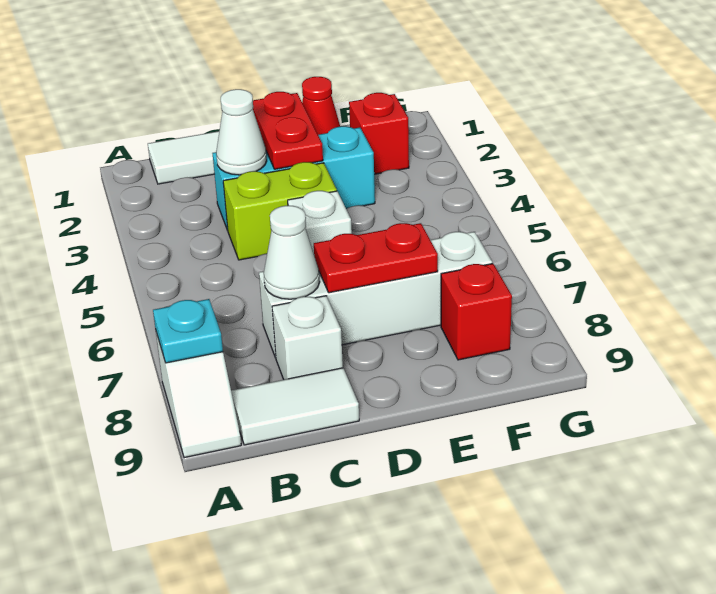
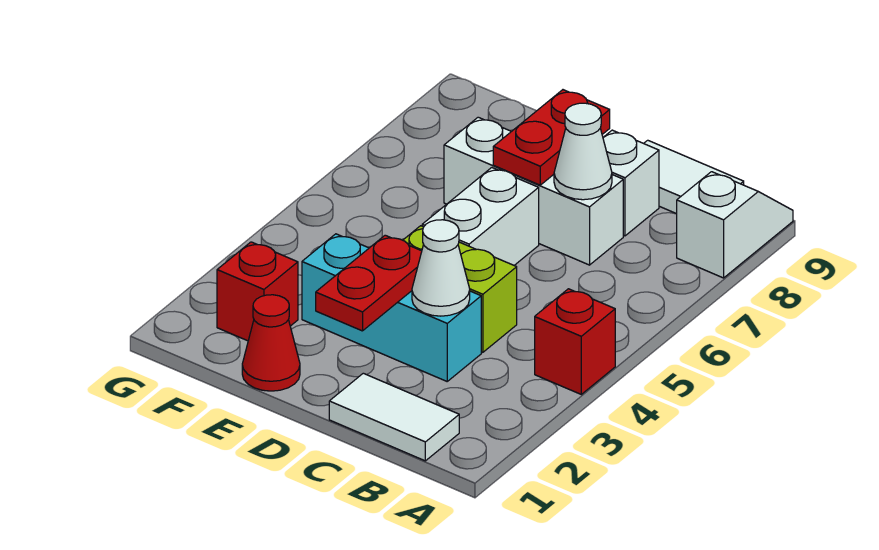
cyan 1x1 plate [153,299,223,363] -> none
white 1x4 brick [259,232,492,358] -> white 1x3 brick [444,117,623,265]
white 1x1 brick [288,191,352,253] -> white 1x2 brick [422,168,539,265]
red 1x2 plate [314,223,438,293] -> red 1x2 plate turned to [493,90,610,185]
red 1x1 brick [441,264,512,360] -> red 1x1 brick moved to [535,289,615,394]

